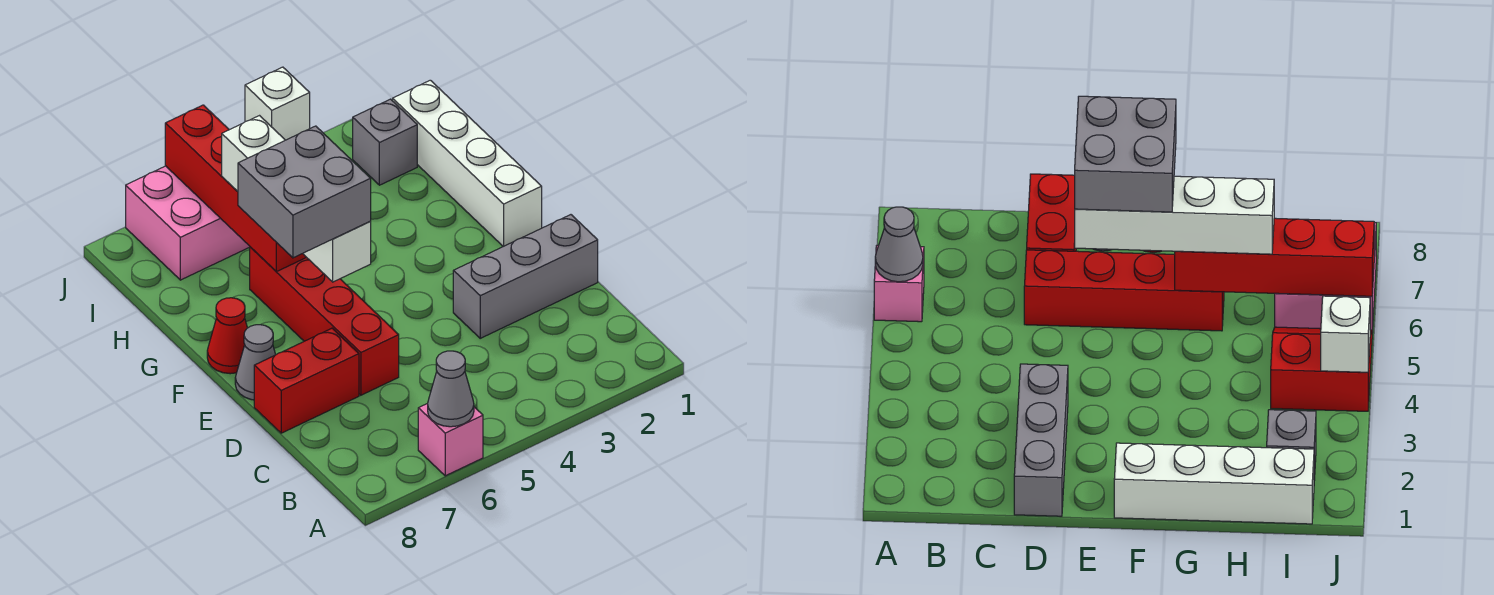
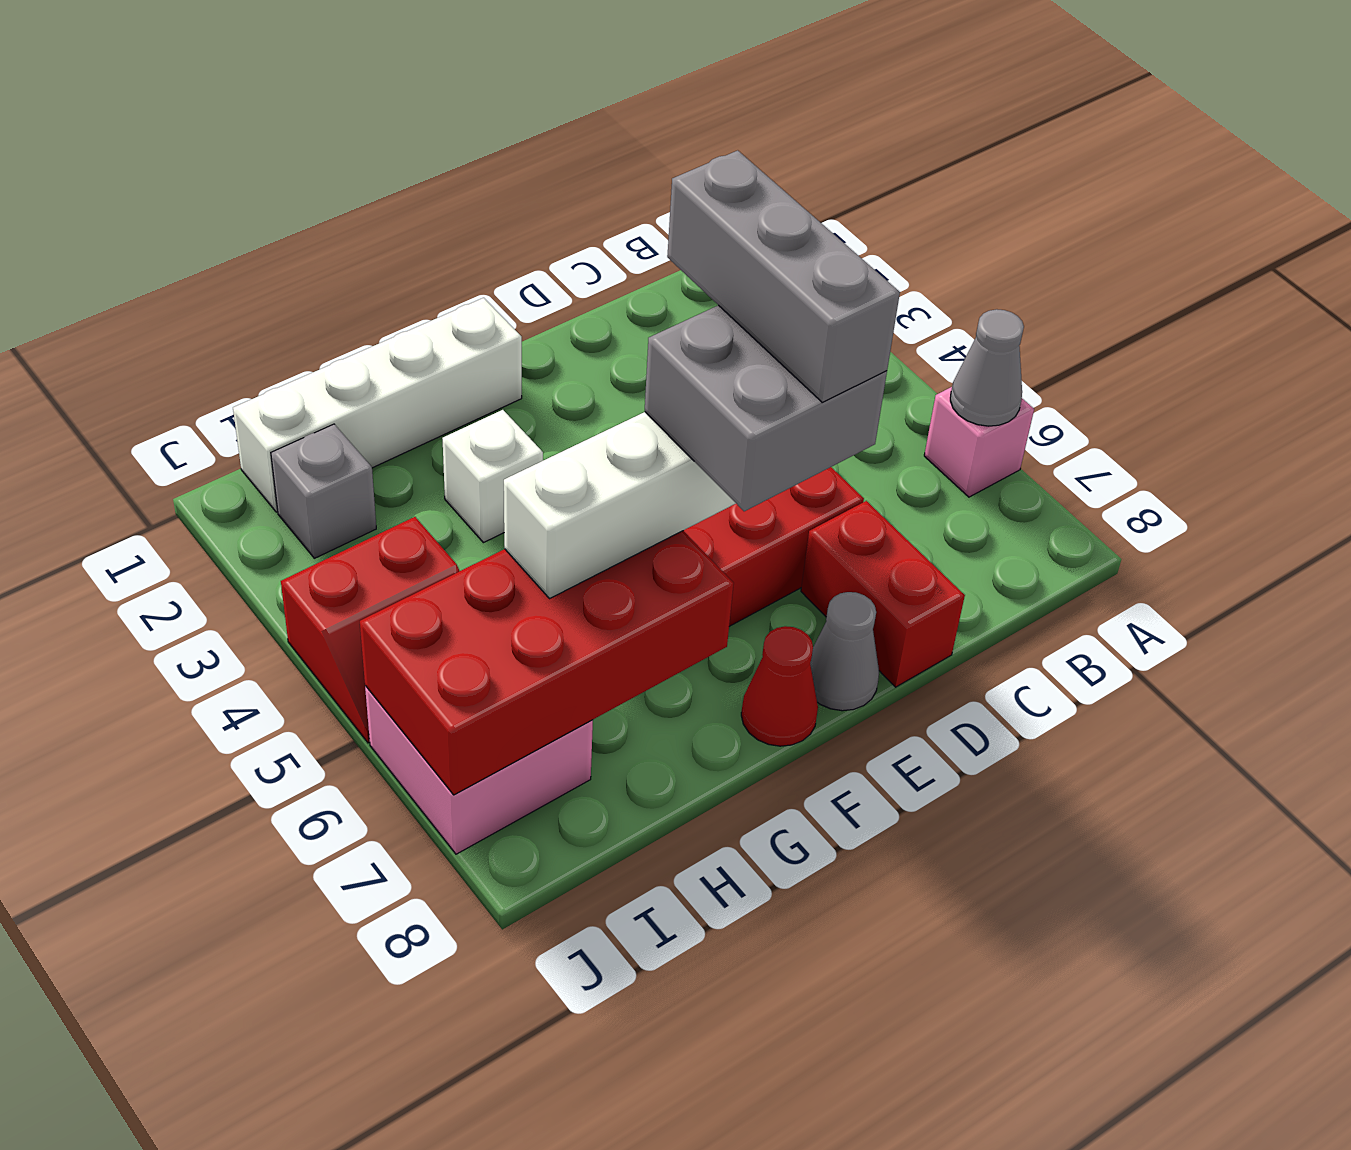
grey 1x3 brick [453,215,598,338] -> grey 1x3 brick moved to [667,150,900,402]
red 1x4 brick [165,105,307,272] -> red 2x4 brick [360,531,734,795]
white 1x1 brick [245,67,310,140] -> white 1x1 brick moved to [442,410,543,543]

